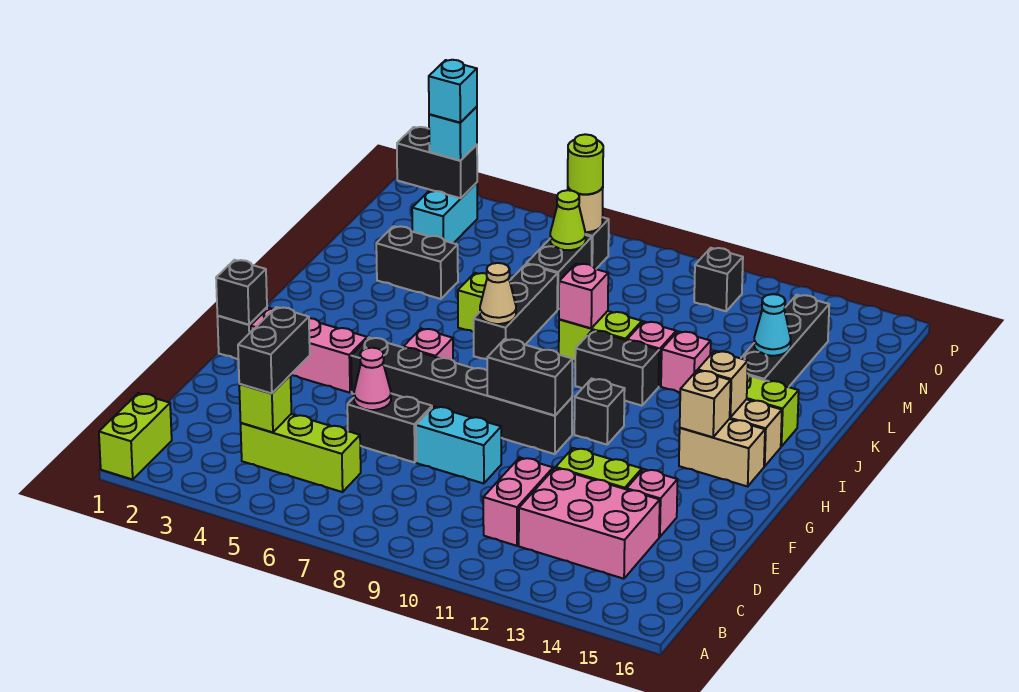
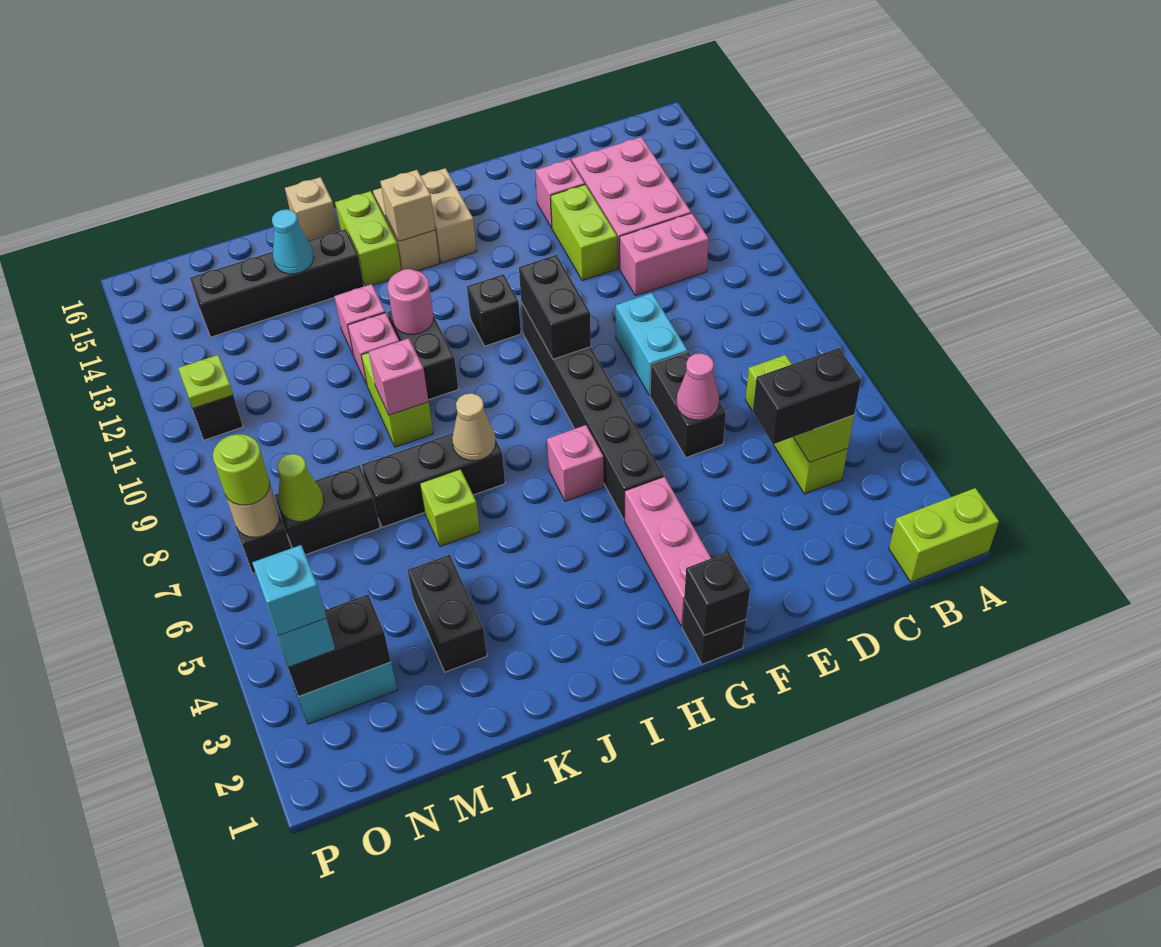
tan 1x1 brick [680,370,731,437] -> tan 1x1 brick moved to [285,177,338,241]
none -> pink 1x1 round brick [387,269,434,335]
black 1x2 brick [397,127,477,198] -> black 1x2 brick turned to [279,595,391,696]
none -> lime 1x1 plate [178,355,233,408]

